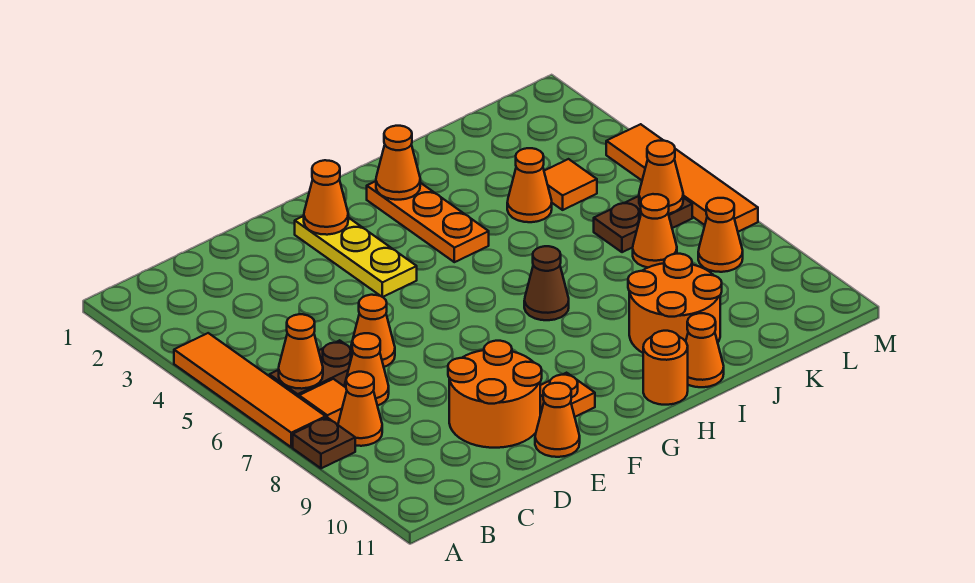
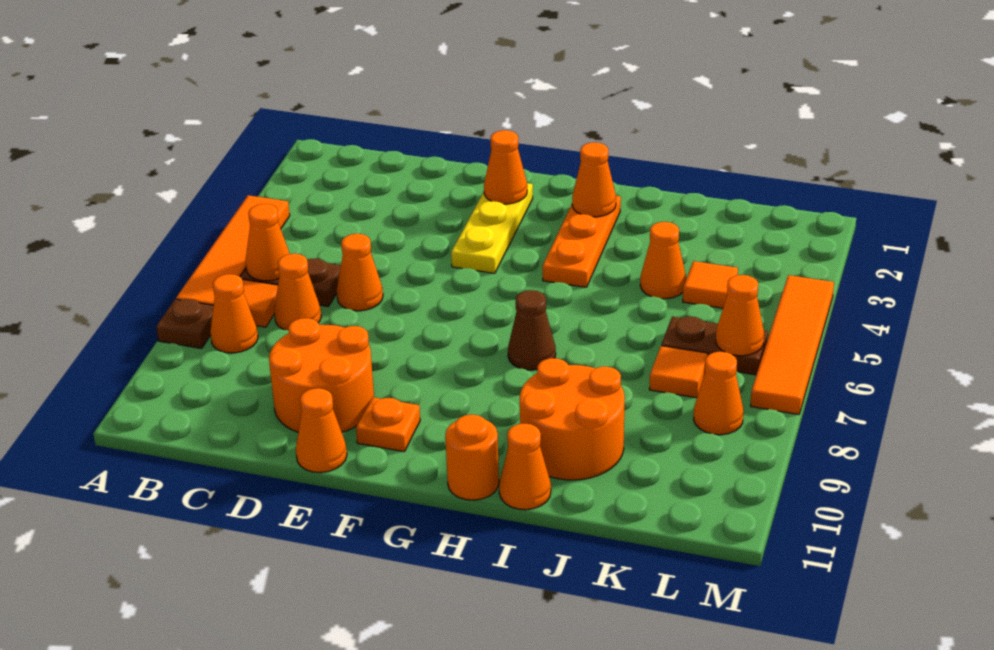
orange 1x1 cone [633,194,677,267] -> orange 1x1 tile [649,346,708,398]

